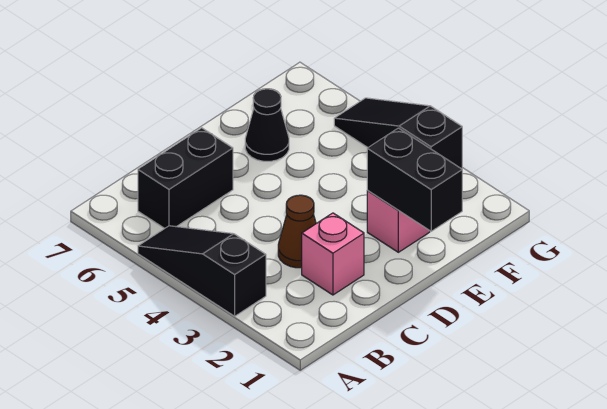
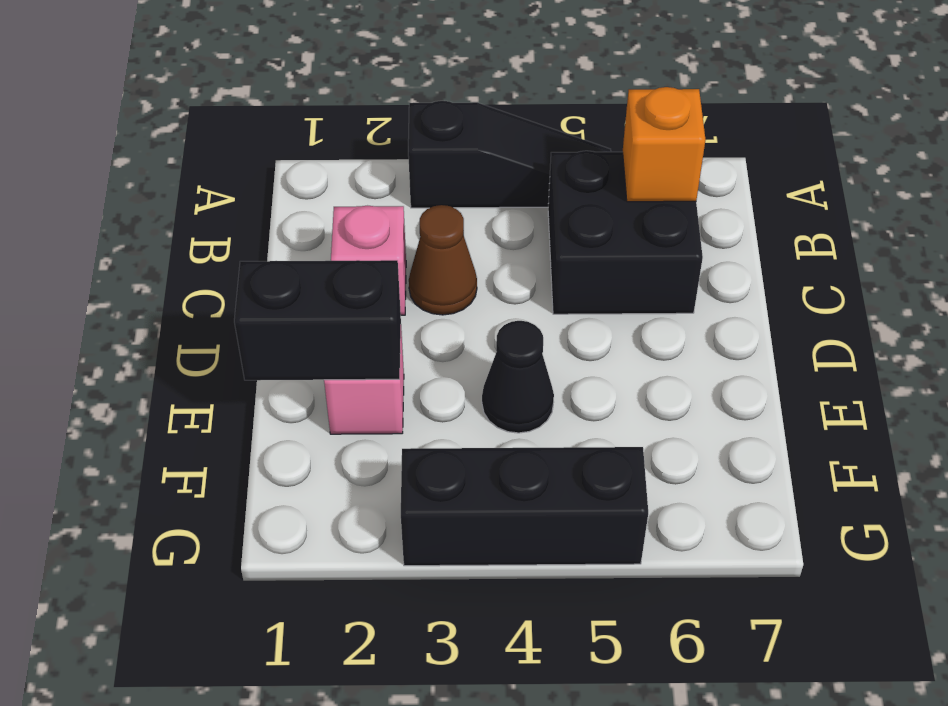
black 1x2 brick [138,128,233,228] -> black 2x2 brick [548,151,703,314]
none -> orange 1x1 brick [623,87,706,202]
black 1x1 cone [245,89,289,161] -> black 1x1 cone moved to [482,321,554,433]
black 1x3 slope [334,98,462,169] -> black 1x3 brick [401,447,648,566]

